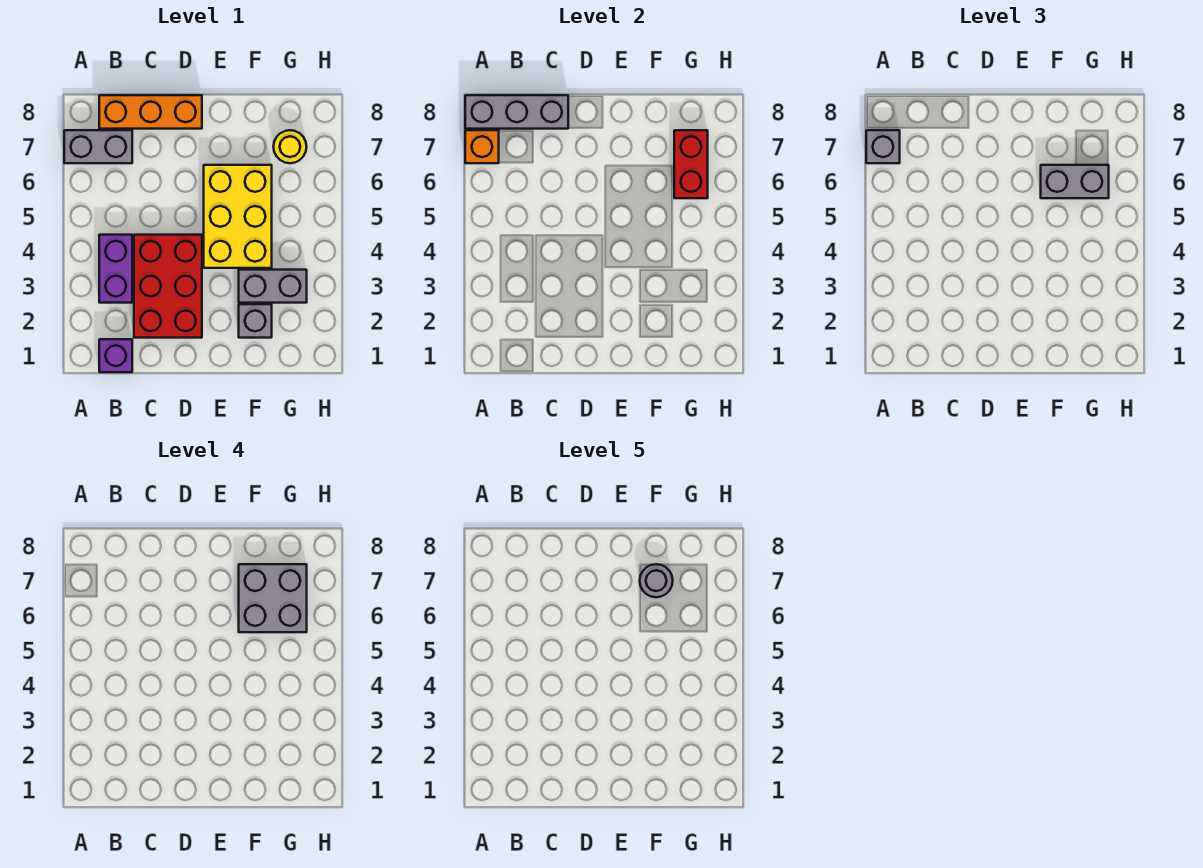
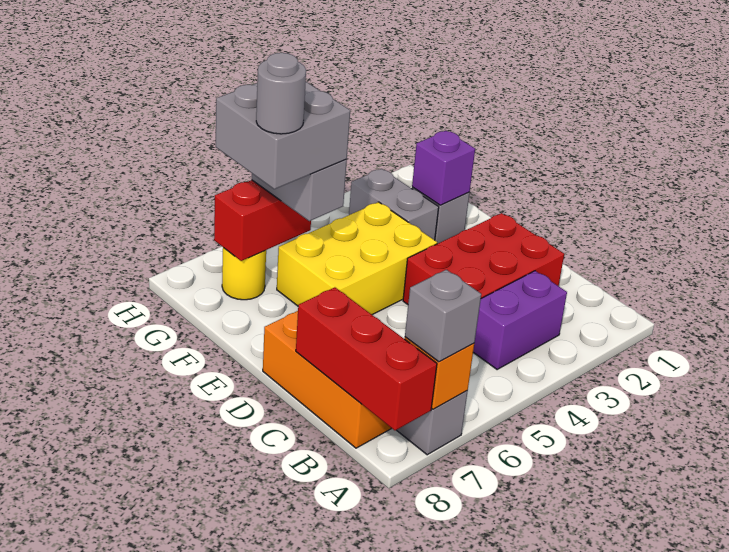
grey 1x3 brick [465,95,568,129] -> red 1x3 brick [296,287,437,430]
purple 1x1 brick [99,339,132,372] -> purple 1x1 brick moved to [412,131,475,205]

